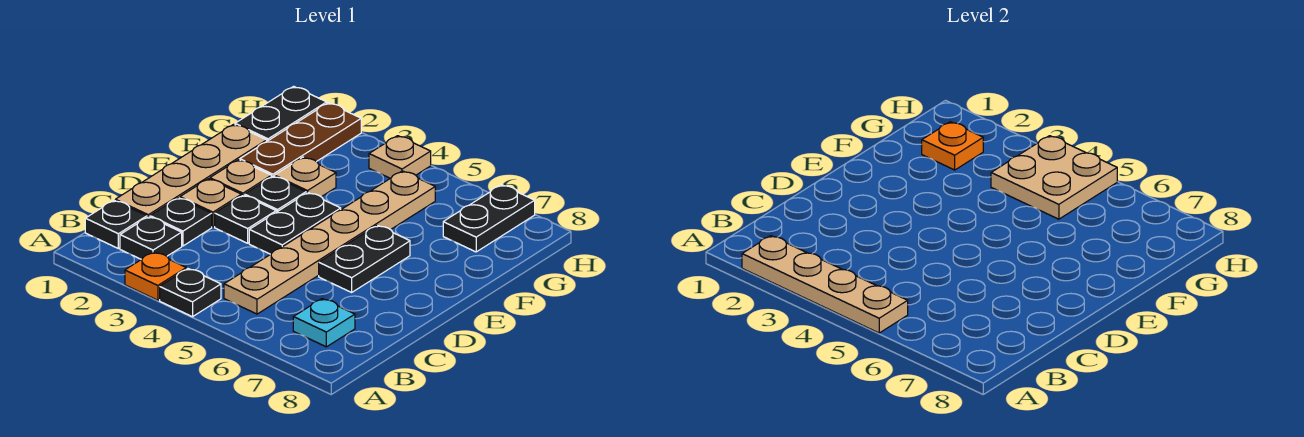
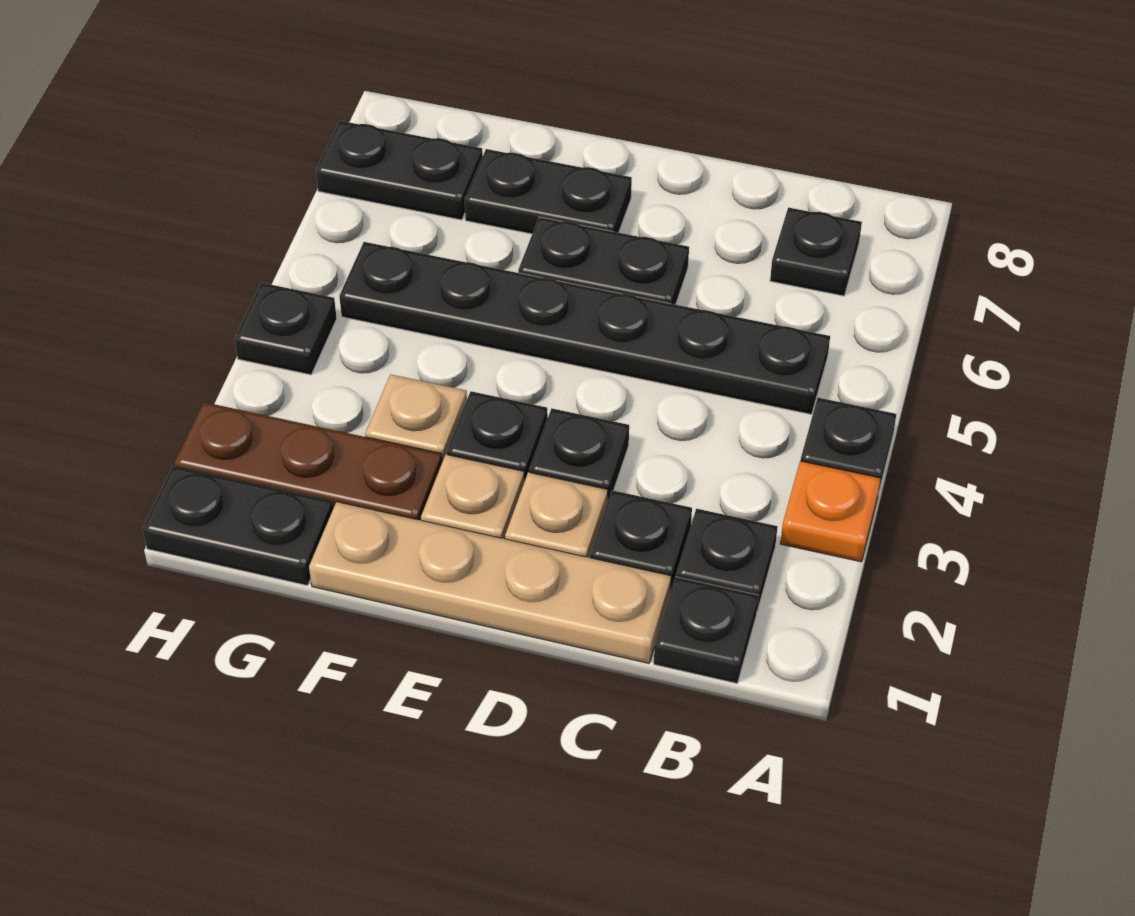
tan 1x4 plate [742,236,908,333] -> none
tan 1x6 plate [224,171,435,314] -> black 1x6 plate [339,242,830,414]
cyan 1x1 plate [293,299,355,347] -> black 1x1 plate [770,207,862,296]
black 1x2 plate [249,193,341,254] -> black 1x2 plate moved to [465,149,632,234]
orange 1x1 plate [922,122,983,170] -> none
tan 2x2 plate [991,136,1117,219] -> none
tan 1x1 plate [369,136,431,178] -> black 1x1 plate [234,283,337,375]

